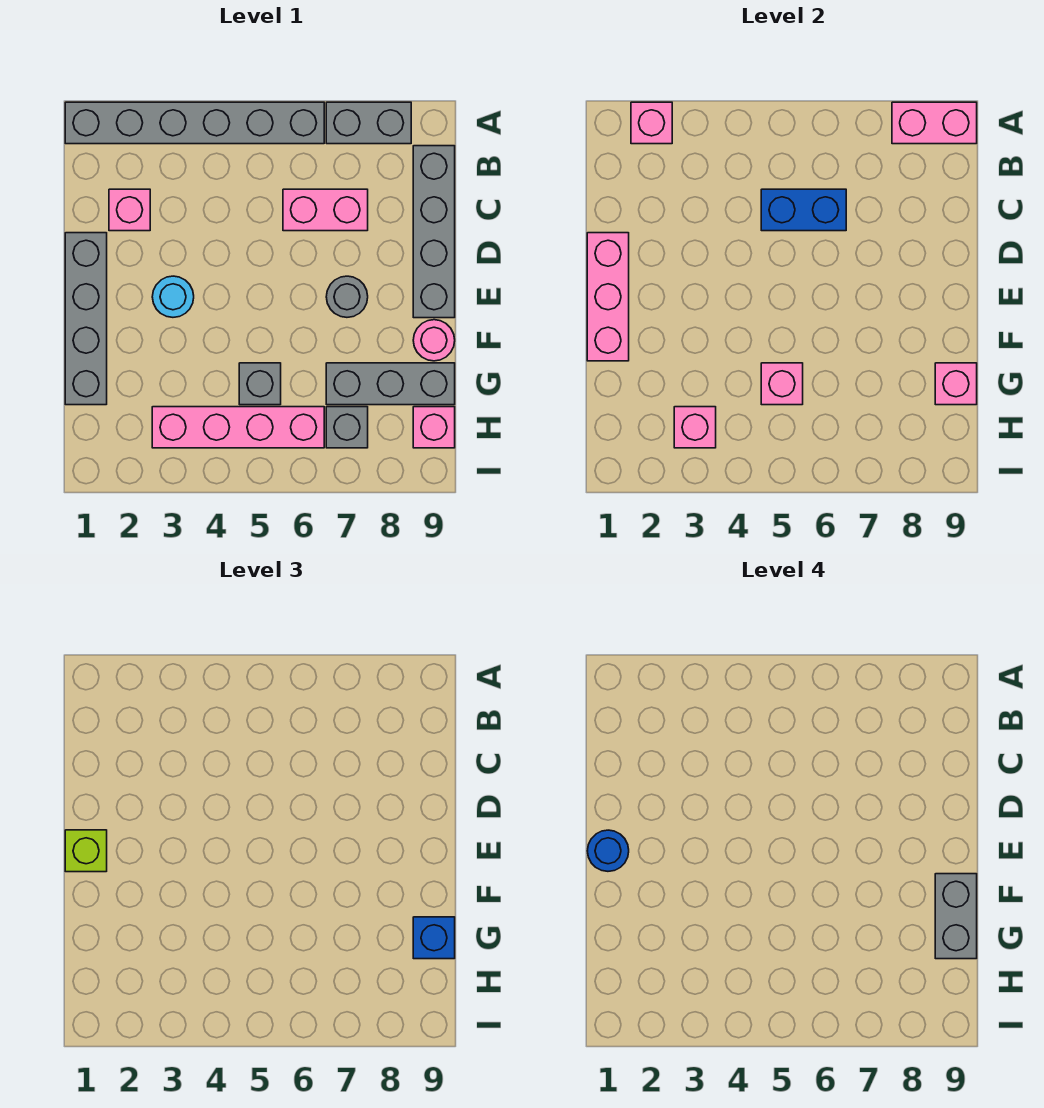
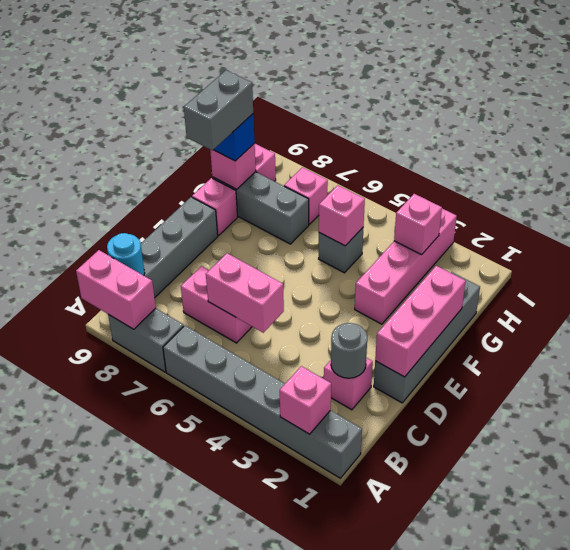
blue 1x2 brick [761,189,846,231] -> pink 1x2 brick [206,253,284,333]
lime 1x1 brick [65,830,107,872] -> none
blue 1x1 round brick [587,830,629,871] -> none
cyan 1x1 round brick [152,276,194,317] -> cyan 1x1 round brick moved to [107,233,145,276]
grey 1x1 round brick [326,276,368,317] -> grey 1x1 round brick moved to [331,323,367,378]
pink 1x1 round brick [413,320,455,361] -> pink 1x1 brick [192,178,237,236]
pink 1x4 brick [152,407,324,448] -> pink 1x4 brick turned to [355,209,457,324]
grey 1x1 brick [326,407,368,448] -> pink 1x1 brick [284,167,328,224]

